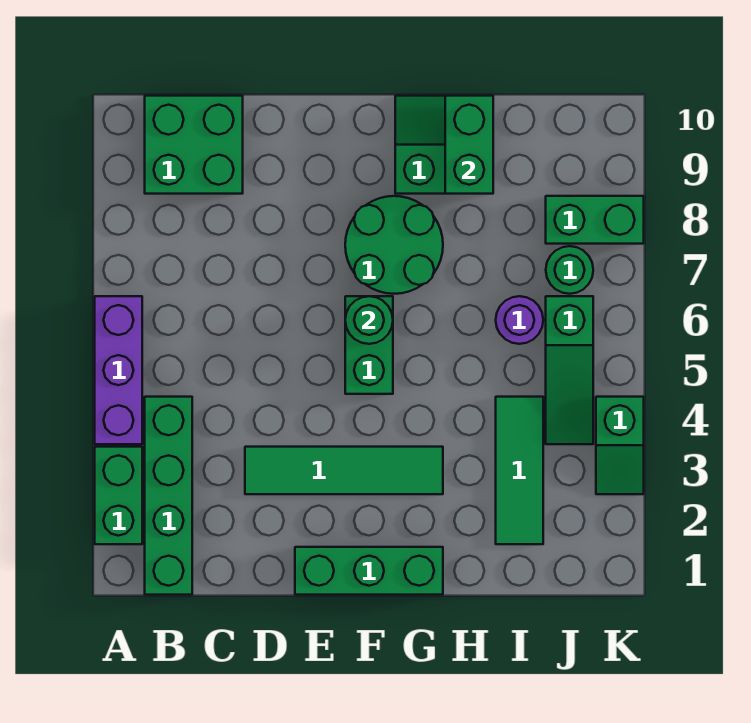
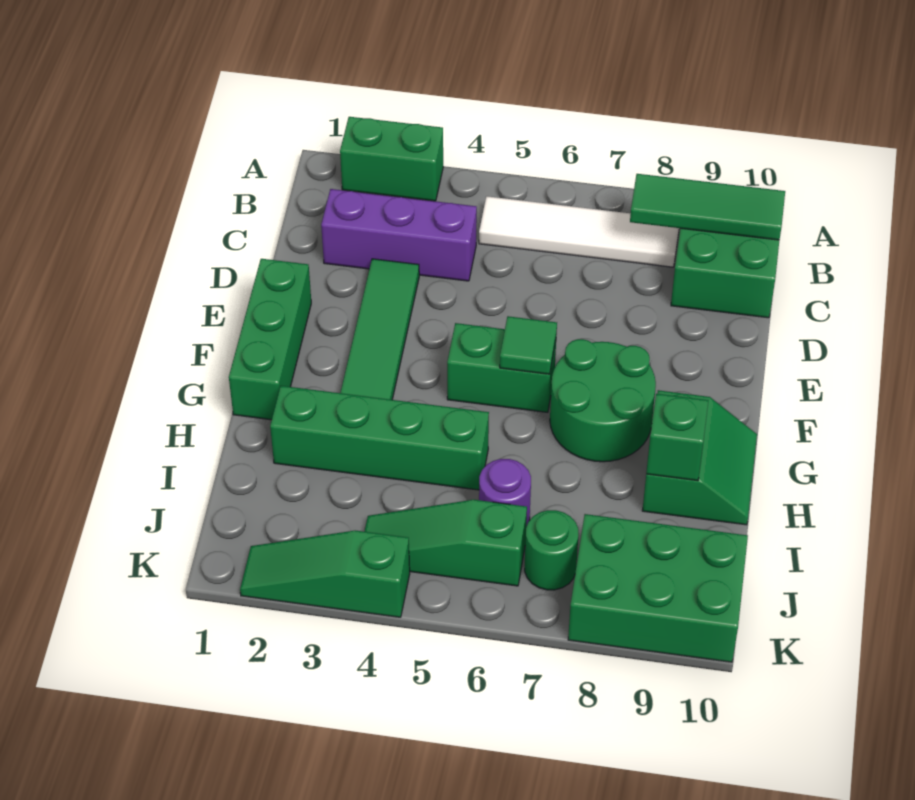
purple 1x3 brick [95,296,142,444] -> purple 1x3 brick moved to [321,189,477,281]
green 1x4 brick [145,397,192,595] -> green 1x4 brick moved to [270,386,489,490]
none -> white 1x4 tile [479,196,679,267]
green 1x1 round brick [345,296,393,344] -> green 1x1 tile [500,316,557,374]
green 1x2 brick [445,96,493,194] -> green 1x1 brick [646,394,708,481]
green 1x3 tile [496,397,543,544] -> green 1x3 tile moved to [630,174,785,240]
green 1x2 brick [546,196,644,244] -> green 2x3 brick [568,514,748,662]
green 1x2 slope [596,397,644,494] -> green 1x3 slope [240,531,410,617]

